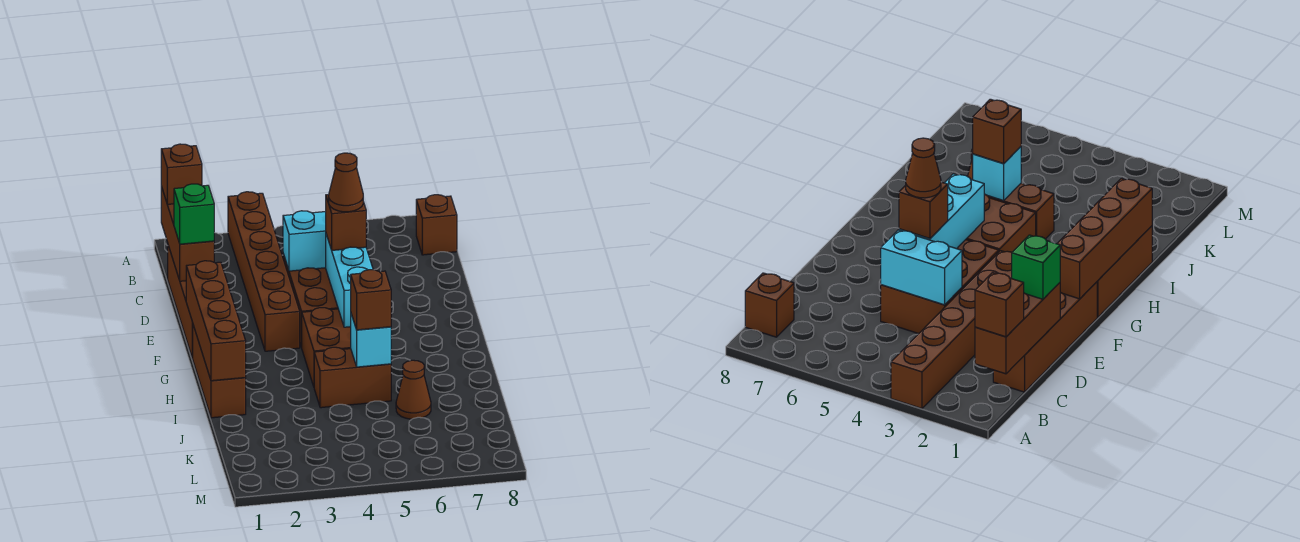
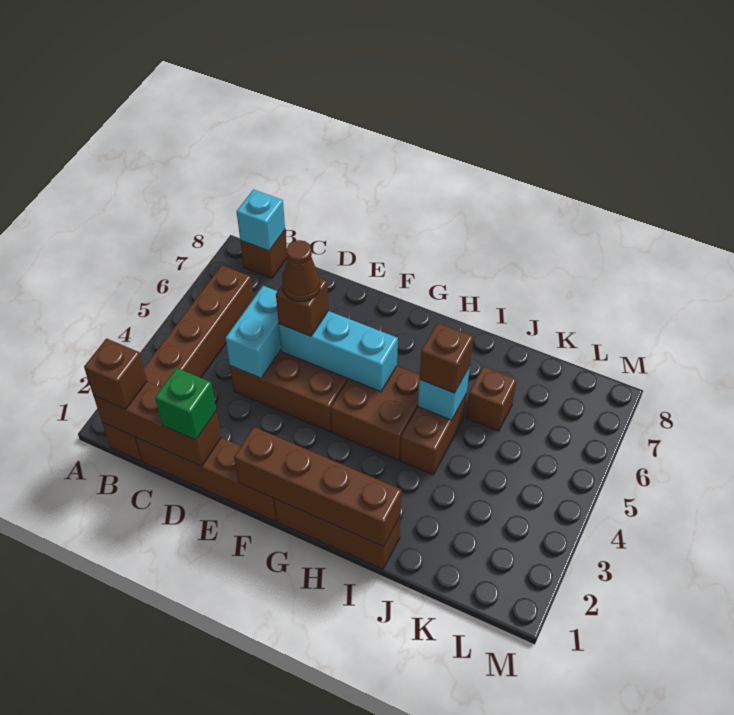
brown 1x6 brick [228,192,300,351] -> brown 1x6 brick turned to [103,265,254,461]
none -> cyan 1x1 brick [237,189,285,251]
brown 1x1 cone [396,360,431,419] -> brown 1x1 brick [466,366,517,431]

